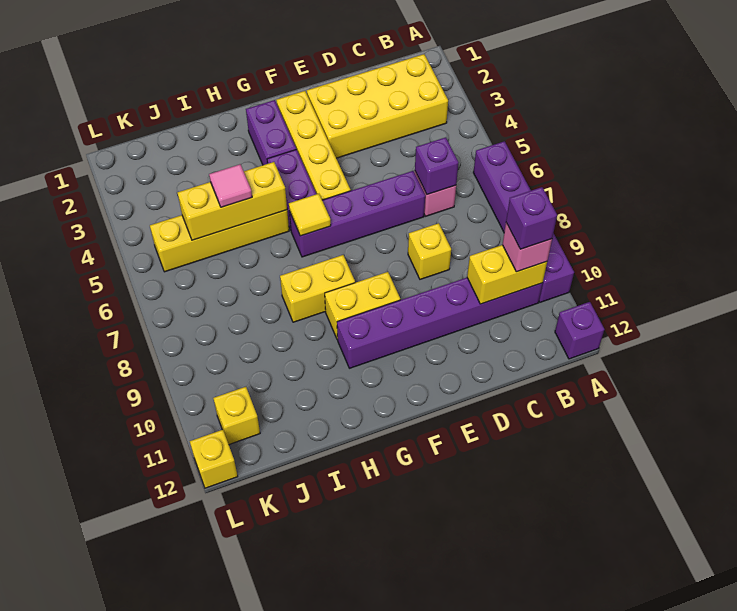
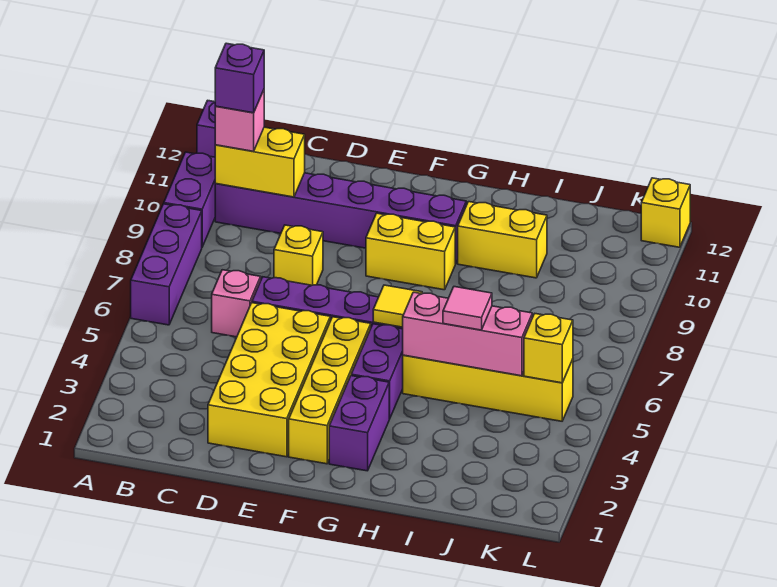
yellow 2x4 brick [307,54,448,158] -> yellow 2x4 brick turned to [208,303,330,457]
purple 1x1 brick [415,137,458,195] -> none
yellow 1x2 brick [280,255,355,322] -> yellow 1x2 brick moved to [458,202,547,278]
yellow 1x3 brick [177,162,287,240] -> pink 1x3 brick [402,292,532,376]
yellow 1x1 brick [213,387,260,444] -> yellow 1x1 brick moved to [524,314,573,383]

